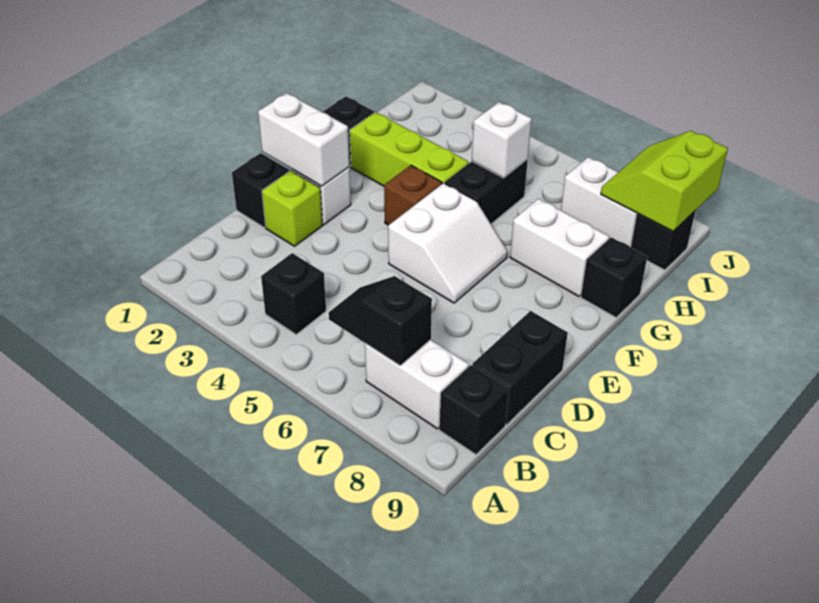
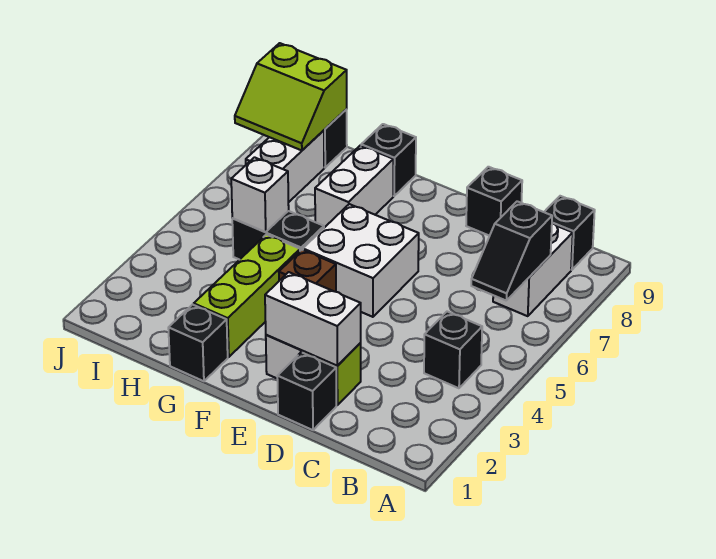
black 1x2 brick [472,311,568,425] -> black 1x1 brick [466,167,522,236]
white 1x2 brick [258,93,349,186] -> white 1x2 brick turned to [265,272,361,366]
white 2x2 slope [388,183,508,303] -> white 2x2 brick [303,204,419,317]

